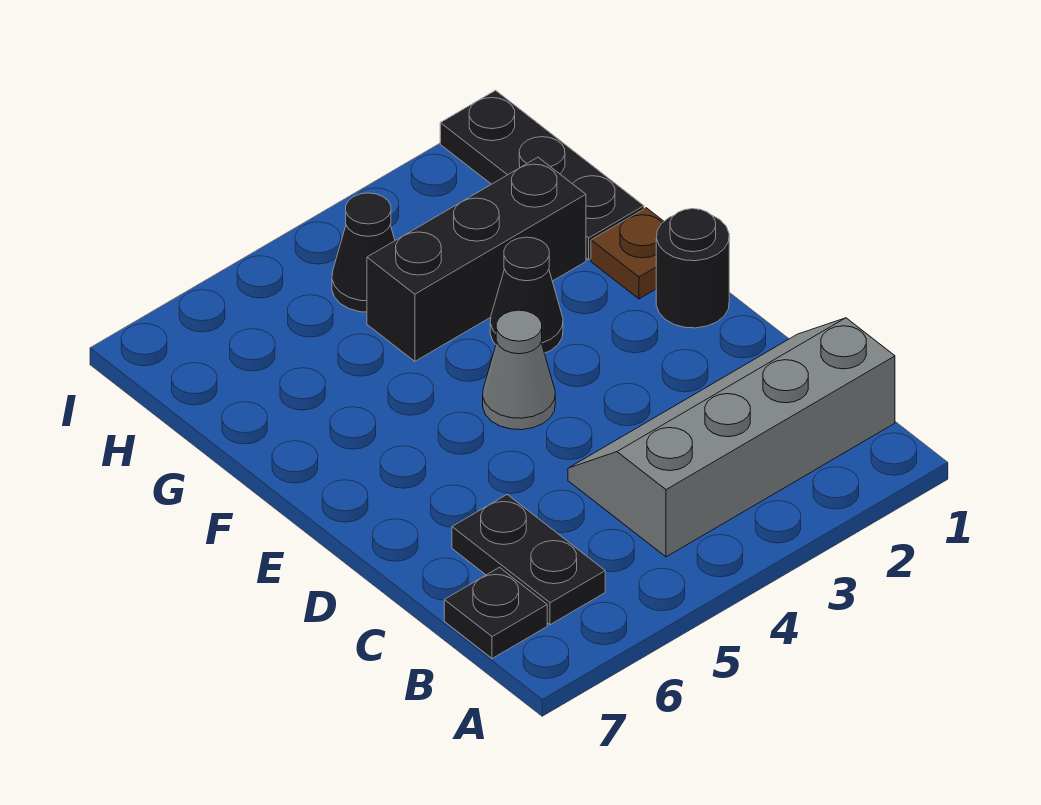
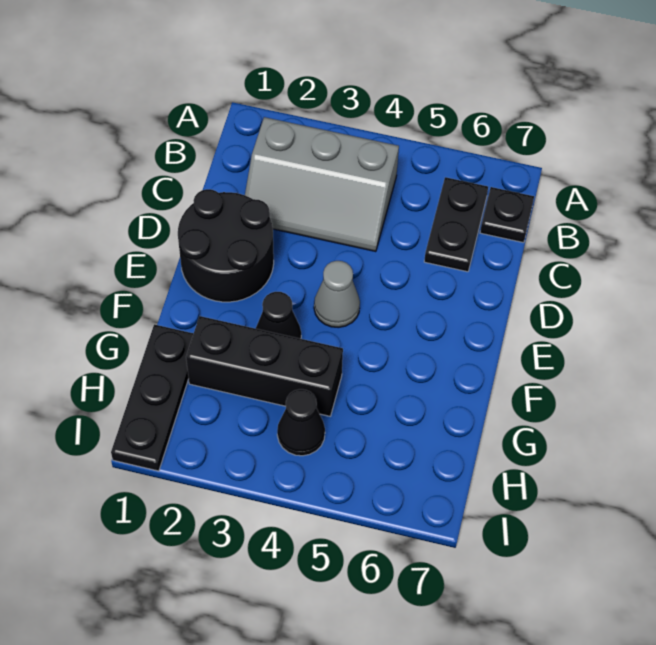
grey 2x4 slope [568,318,895,557] -> grey 2x3 slope [245,117,399,252]
black 1x1 round brick [656,209,729,328] -> black 2x2 round brick [178,189,274,302]
brown 1x1 plate [591,208,664,299] -> none

